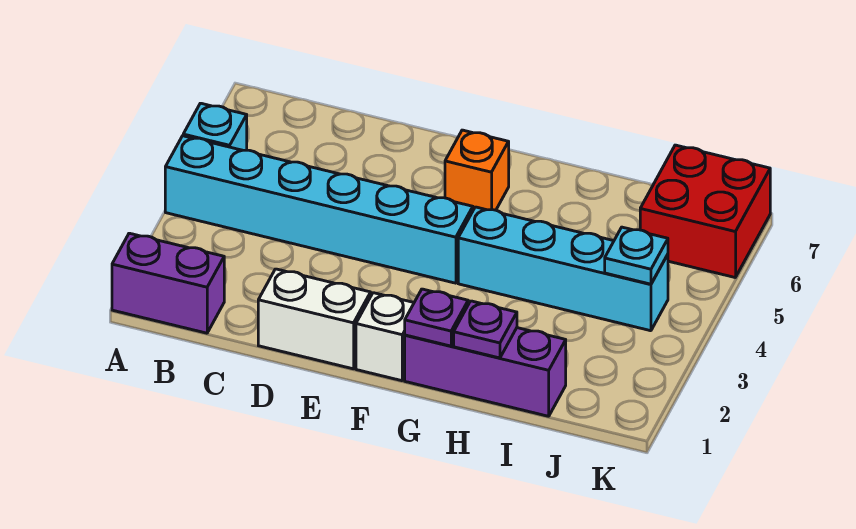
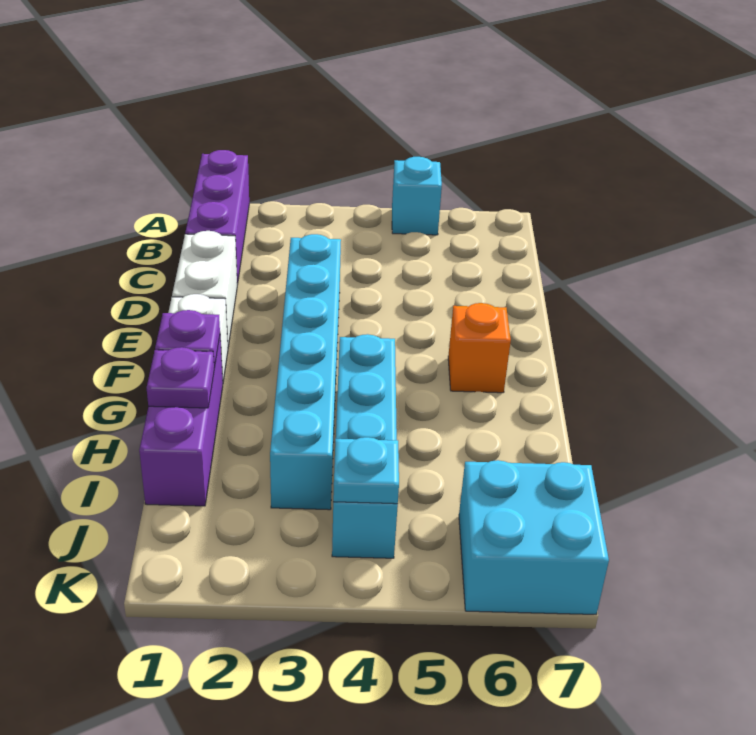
purple 1x2 brick [112,233,224,333] -> purple 1x3 brick [185,150,249,284]
cyan 1x6 brick [165,136,473,283] -> cyan 1x6 brick moved to [270,234,341,510]
red 2x2 brick [640,145,770,277] -> cyan 2x2 brick [459,460,609,614]

